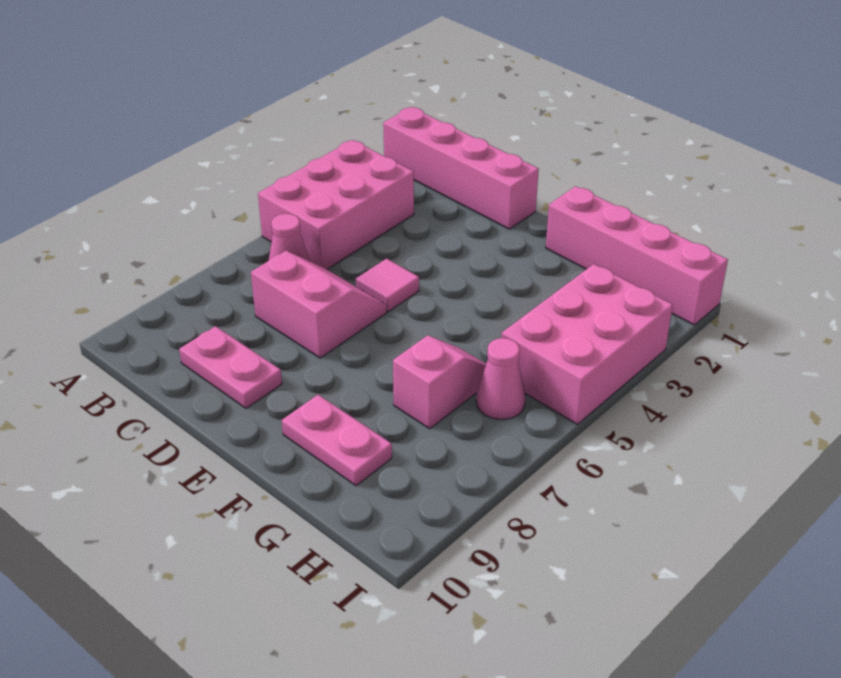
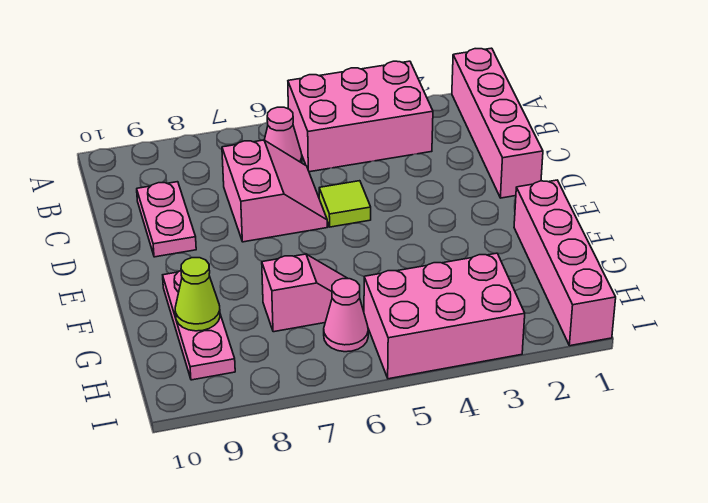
pink 1x1 tile [356,259,419,312] -> lime 1x1 tile [319,181,371,227]
pink 1x2 plate [282,395,392,486] -> pink 1x3 plate [163,271,235,380]
none -> lime 1x1 cone [175,258,220,331]

